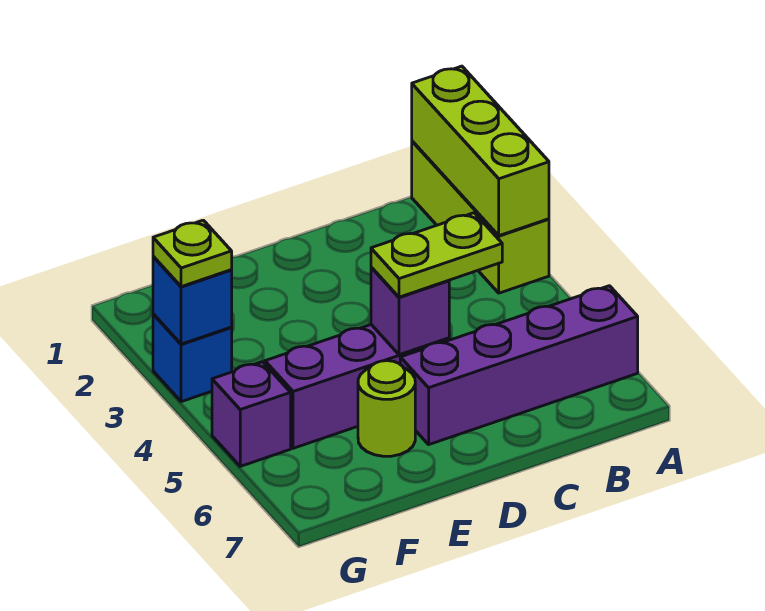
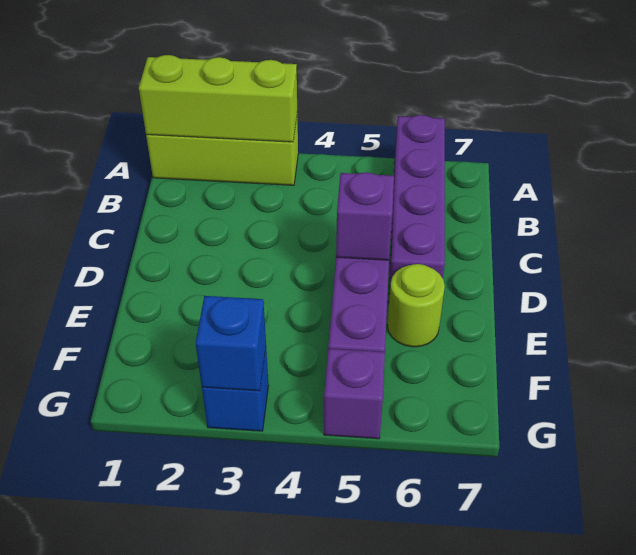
lime 1x2 plate [371,213,502,297] -> none
lime 1x1 plate [153,220,232,287] -> none

